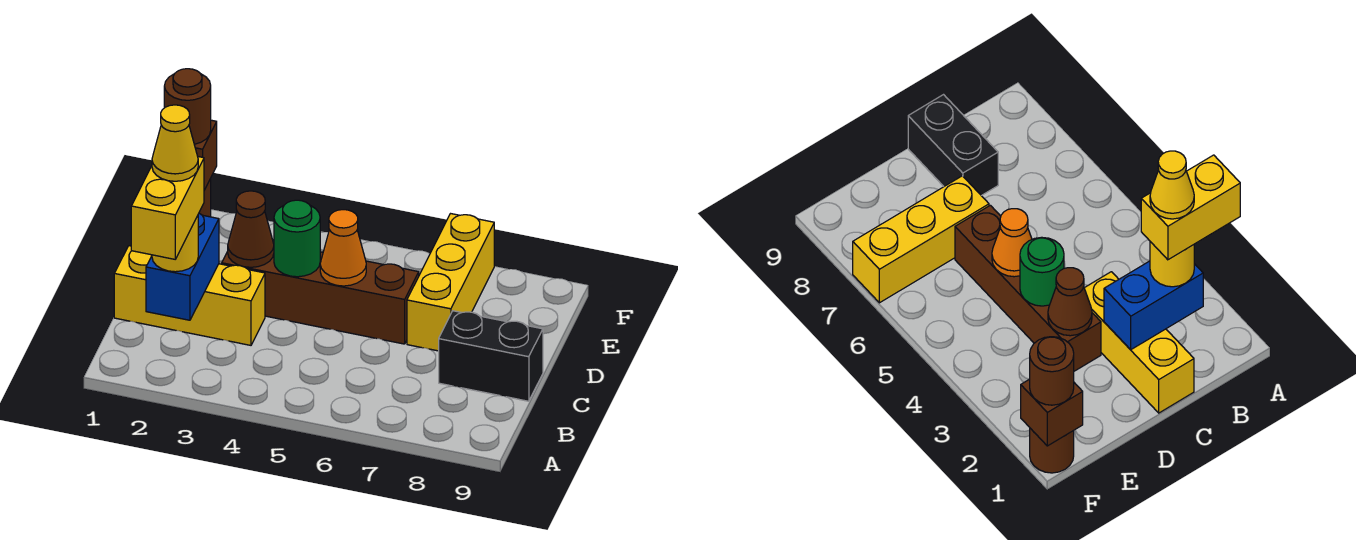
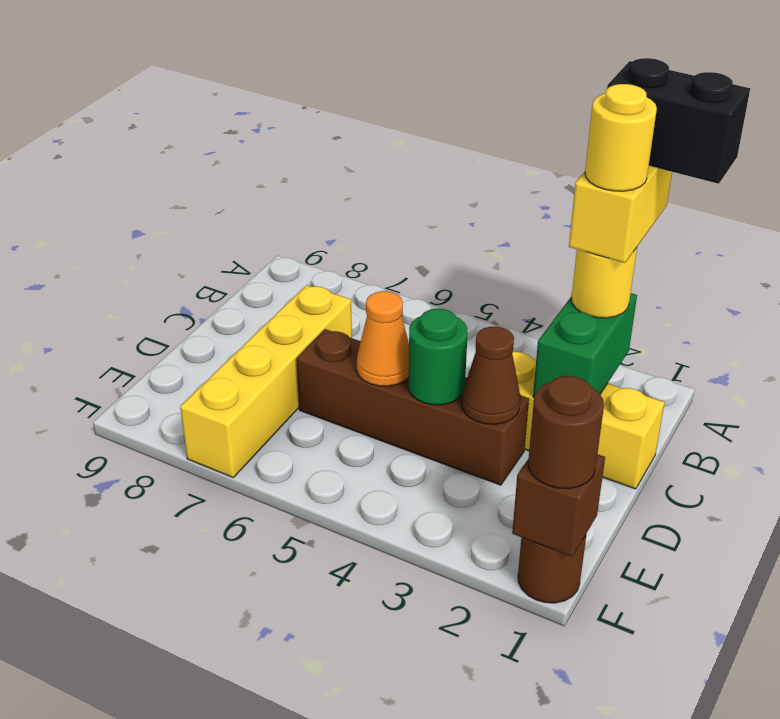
blue 1x2 brick [146,213,219,320] -> green 1x2 brick [533,293,637,397]
yellow 1x1 cone [152,105,198,181] -> yellow 1x1 round brick [585,84,657,191]
black 1x2 brick [439,311,543,401] -> black 1x2 brick moved to [607,58,750,184]
yellow 1x3 brick [407,214,494,351] -> yellow 1x4 brick [180,285,352,477]

